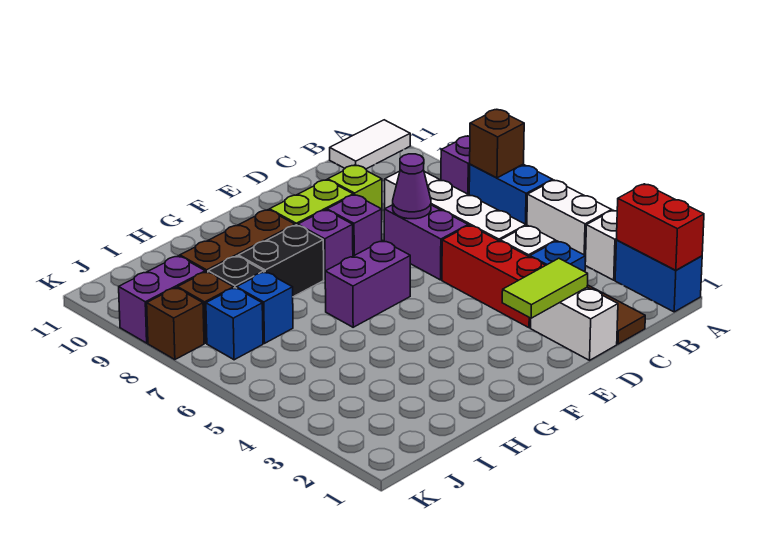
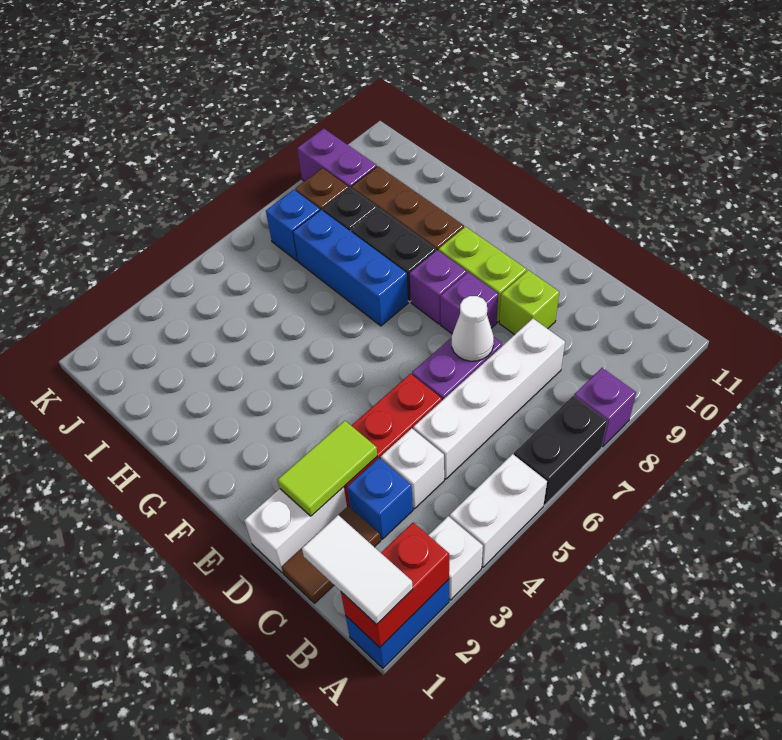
blue 1x2 brick [469,164,553,226] -> black 1x2 brick [514,396,607,505]
brown 1x1 brick [470,110,524,178] -> none
white 1x2 tile [330,120,410,169] -> white 1x2 tile moved to [302,515,413,625]
lime 1x2 tile [502,258,588,318] -> lime 1x2 tile turned to [278,421,377,516]
purple 1x1 cone [393,154,431,219] -> white 1x1 cone [452,296,494,361]
purple 1x2 brick [325,241,410,327] -> none
blue 1x1 brick [237,272,293,343] -> blue 1x3 brick [293,210,408,326]
brown 1x1 brick [147,288,204,360] -> none

